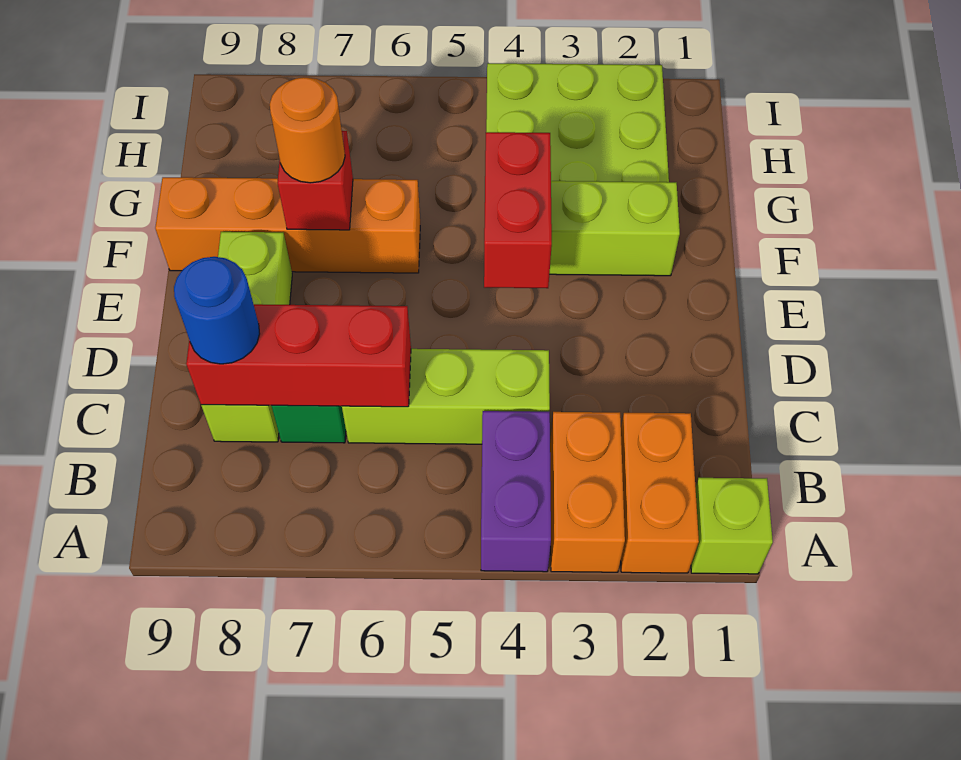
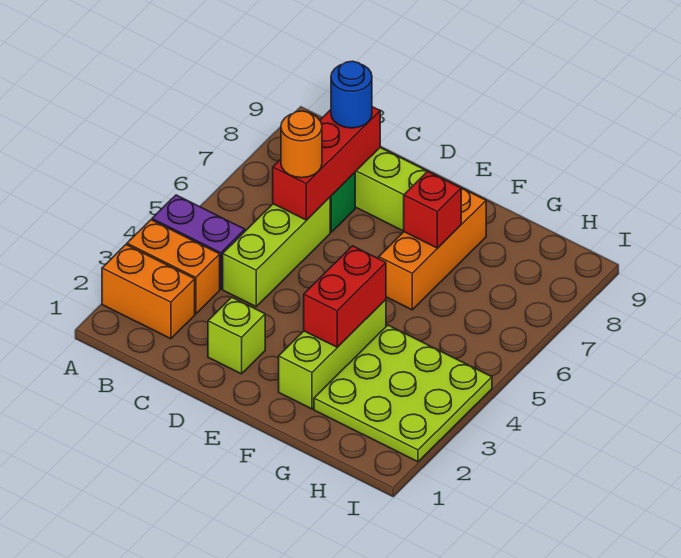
lime 1x1 brick [691,478,773,574] -> lime 1x1 brick moved to [208,297,265,374]
red 1x2 brick [484,132,552,288] -> red 1x2 brick turned to [304,246,386,347]
orange 1x4 brick [155,177,420,273] -> orange 1x3 brick [378,184,486,310]
orange 1x1 round brick [270,77,345,183] -> orange 1x1 round brick moved to [281,111,322,178]

